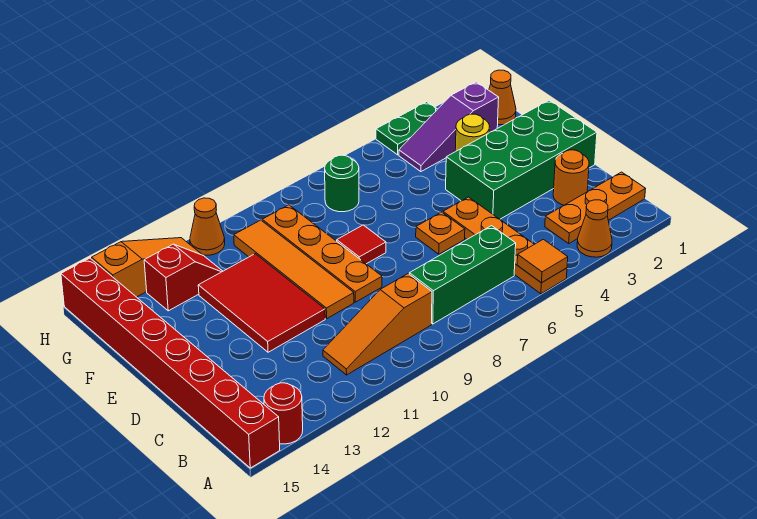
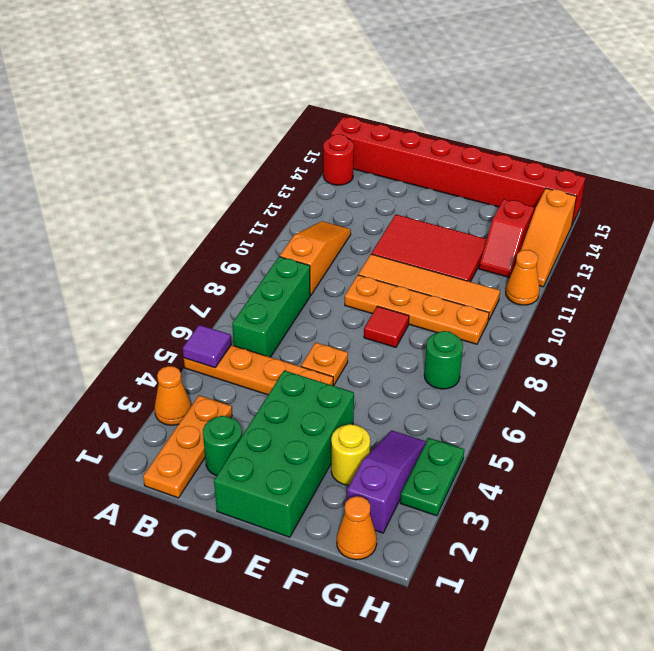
orange 1x1 tile [517,239,568,283] -> purple 1x1 tile [183,325,231,368]
orange 1x1 round brick [553,150,589,205] -> green 1x1 round brick [203,416,242,476]

